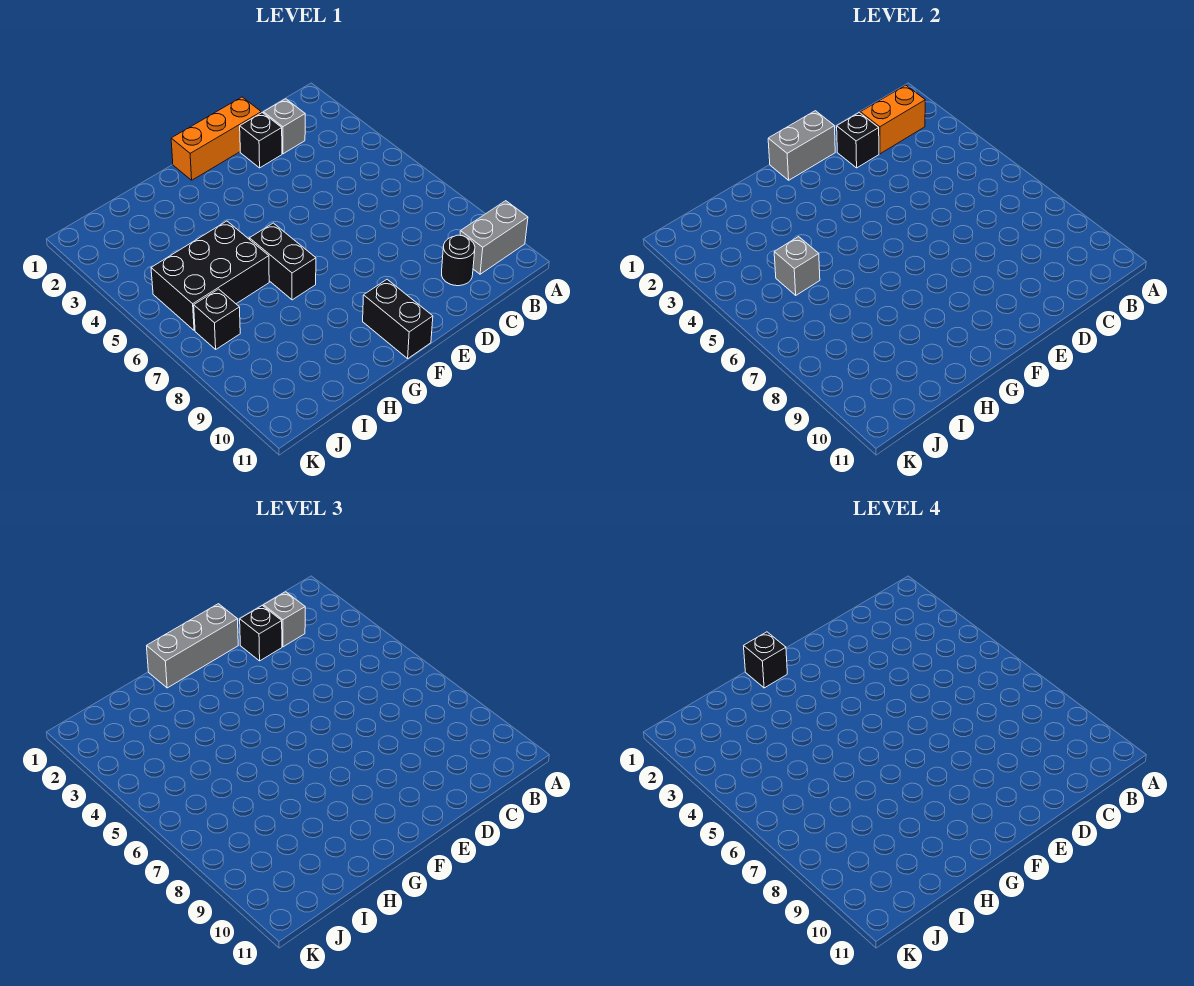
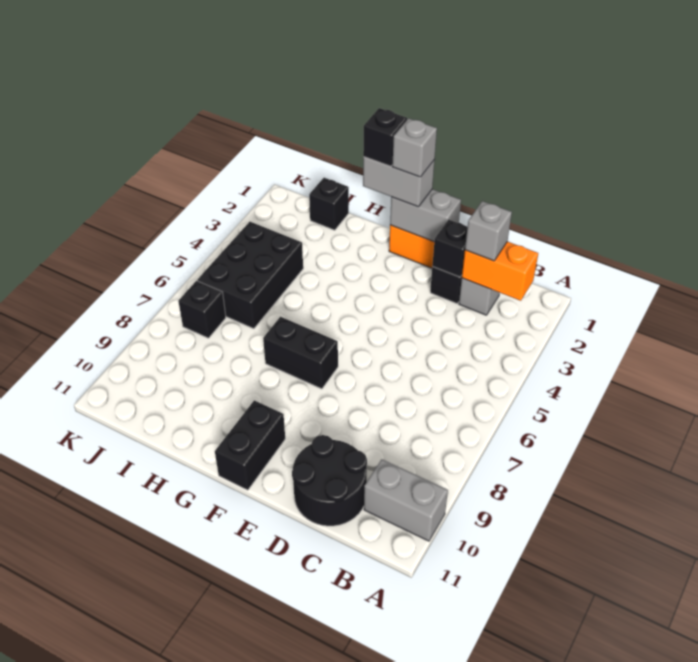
black 1x1 round brick [442,235,475,286] -> black 2x2 round brick [292,435,367,526]
black 1x1 brick [240,606,282,661] -> black 1x1 brick moved to [309,178,349,230]
grey 1x3 brick [147,604,238,688] -> grey 1x2 brick [363,157,435,207]
black 1x2 brick [249,223,316,300] -> black 1x2 brick turned to [263,317,338,389]
black 2x3 brick [151,221,269,331] -> black 2x3 brick turned to [197,222,303,329]
grey 1x1 brick [774,237,820,295] -> grey 1x1 brick moved to [392,118,437,177]

